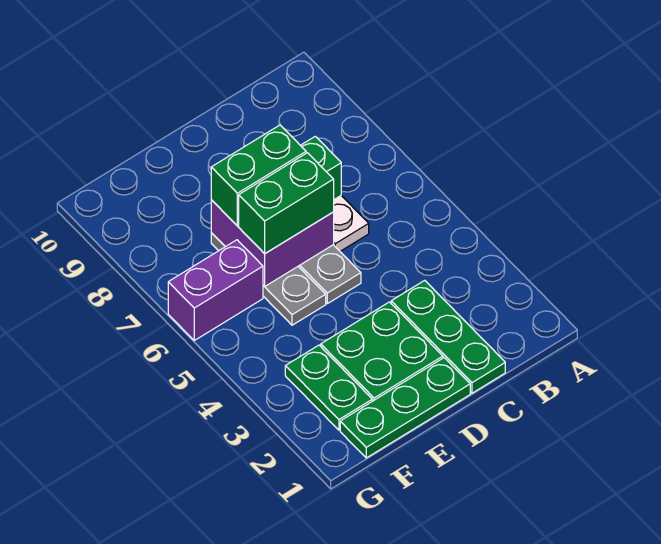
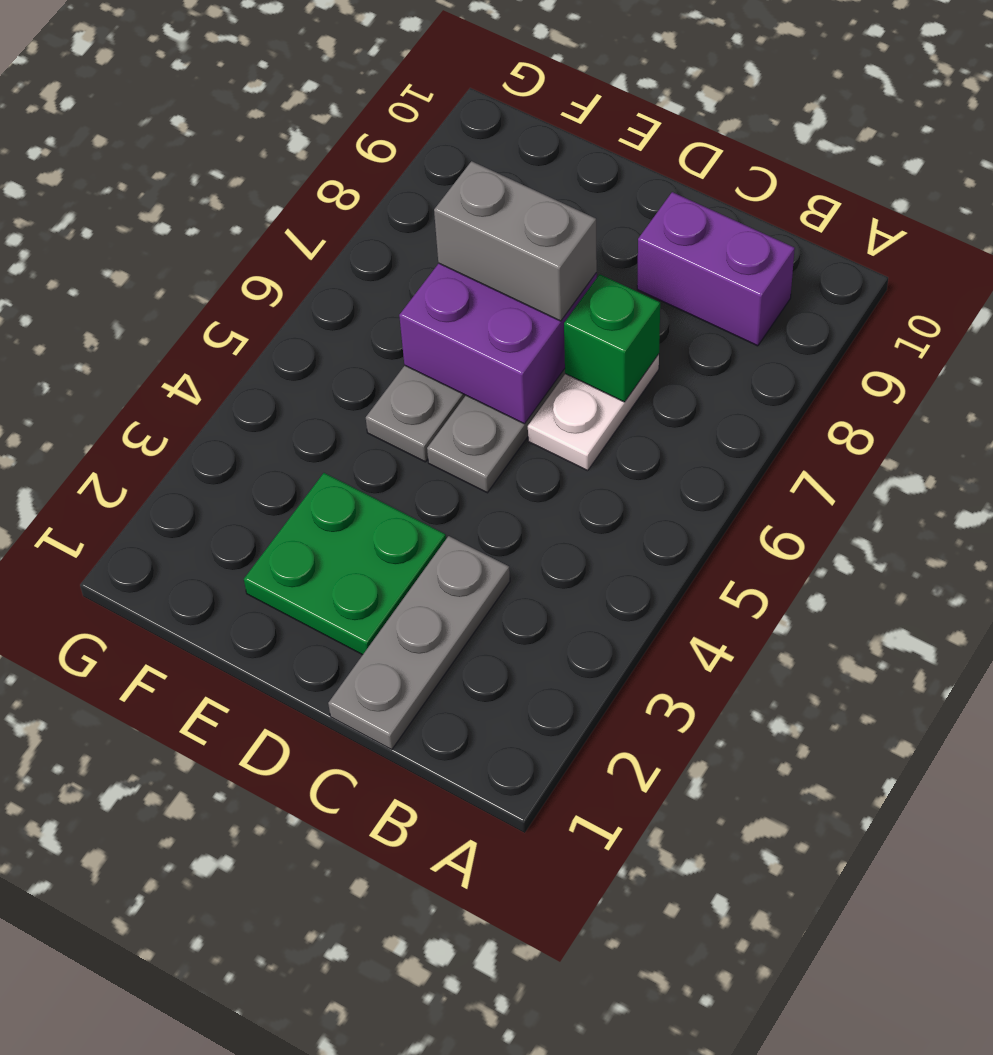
green 1x3 plate [391,280,505,393] -> grey 1x3 plate [328,536,510,750]
green 1x3 plate [340,358,470,458] -> none
green 1x2 brick [239,153,334,254] -> none
green 1x2 brick [211,125,306,226] -> grey 1x2 brick [434,161,597,321]
green 1x2 plate [285,345,372,430] -> none
purple 1x2 brick [168,240,263,340] -> purple 1x2 brick moved to [637,192,795,346]

